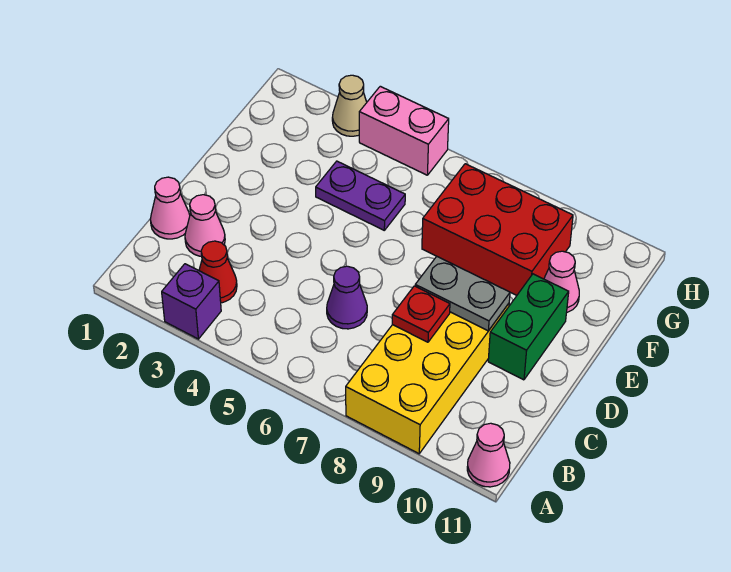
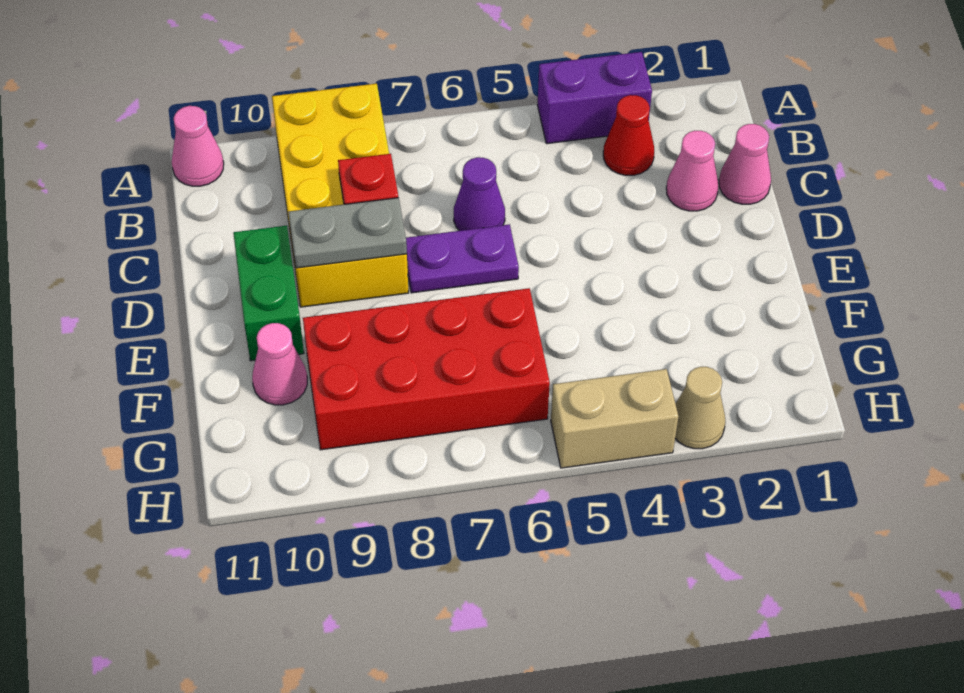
purple 1x1 brick [162,264,221,339] -> purple 1x2 brick [537,52,652,144]
purple 1x2 plate [316,161,405,230] -> purple 1x2 plate moved to [406,224,519,293]
red 2x3 brick [422,164,573,295] -> red 2x4 brick [303,288,550,450]
pink 1x2 brick [359,86,449,175] -> tan 1x2 brick [551,369,678,468]

